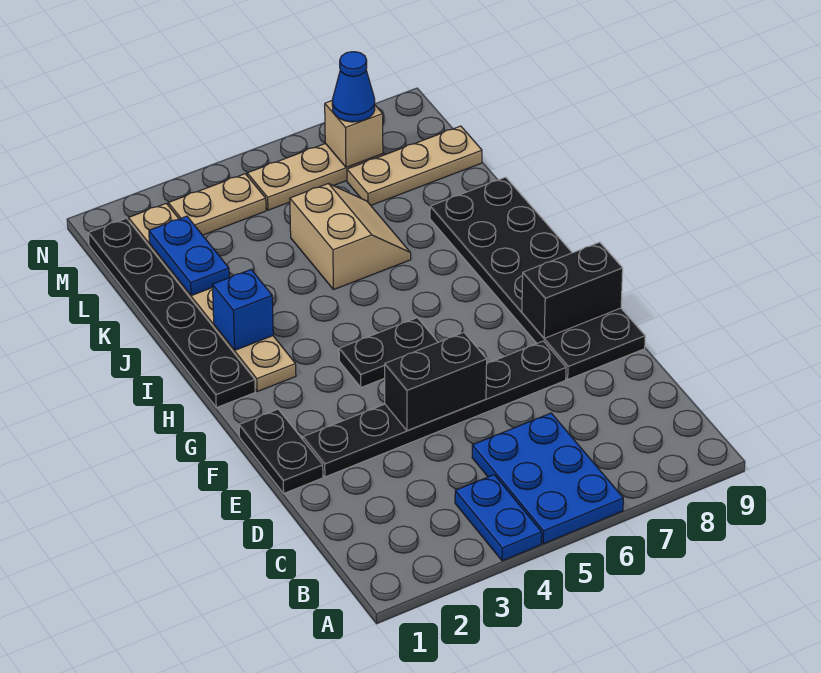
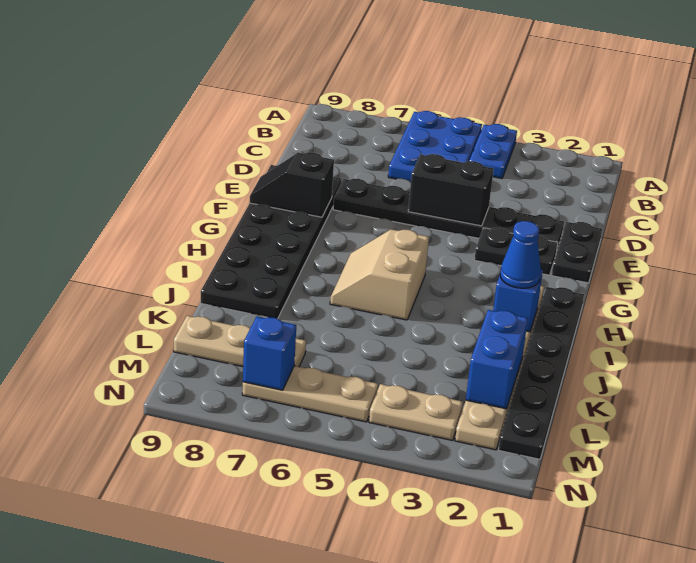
black 1x2 brick [522,242,623,338] -> black 1x2 slope [250,152,334,217]
black 1x2 plate [339,318,438,387] -> black 1x2 plate moved to [474,228,558,275]
tan 2x2 slope [290,184,411,290] -> tan 2x2 slope moved to [330,229,429,320]
blue 1x2 plate [149,216,229,296] -> blue 1x2 brick [466,310,528,409]
tan 1x1 brick [325,101,383,167] -> blue 1x1 brick [243,317,296,390]
blue 1x1 cone [332,52,375,122] -> blue 1x1 cone moved to [500,221,541,288]

